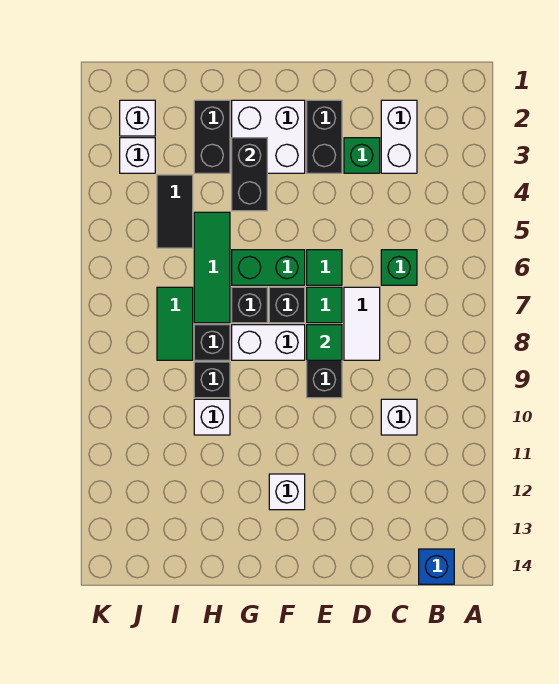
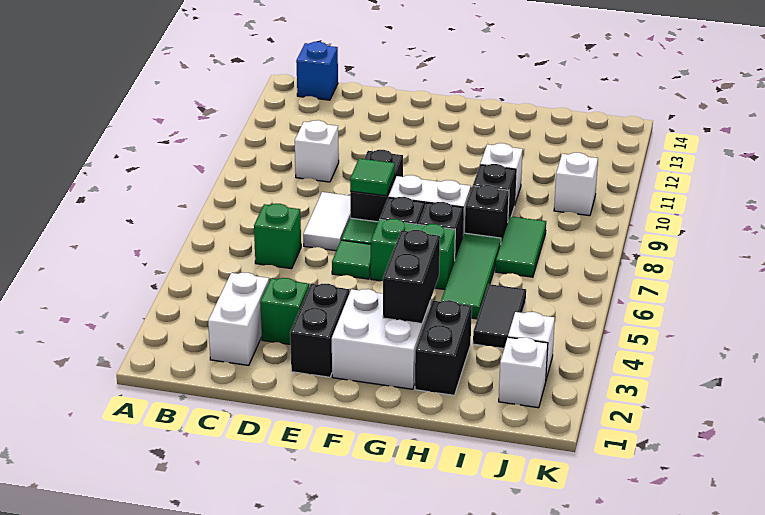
white 1x1 brick [269,474,305,510] -> white 1x1 brick moved to [554,153,598,216]

